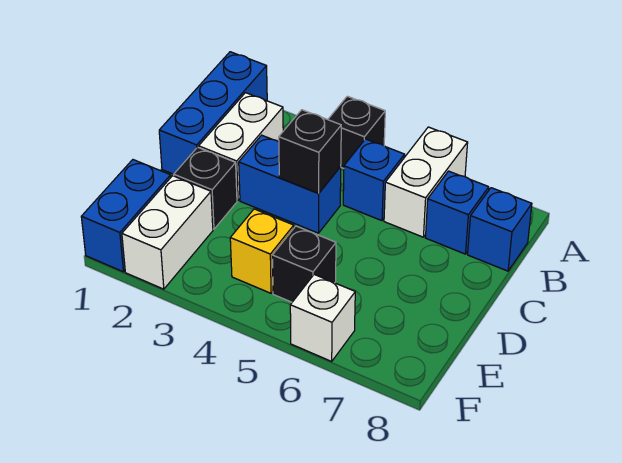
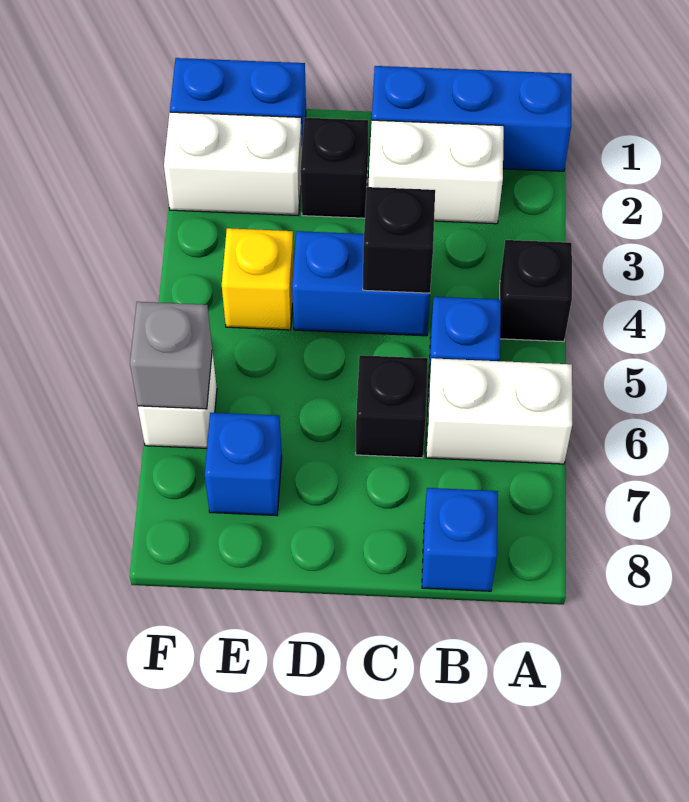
blue 1x1 brick [426,171,489,254] -> blue 1x1 brick moved to [205,413,282,515]
blue 1x2 brick [239,135,341,233] -> blue 1x2 brick turned to [292,231,430,336]
black 1x1 brick [272,226,336,302] -> black 1x1 brick moved to [356,355,428,458]
none -> grey 1x1 brick [130,302,212,409]

